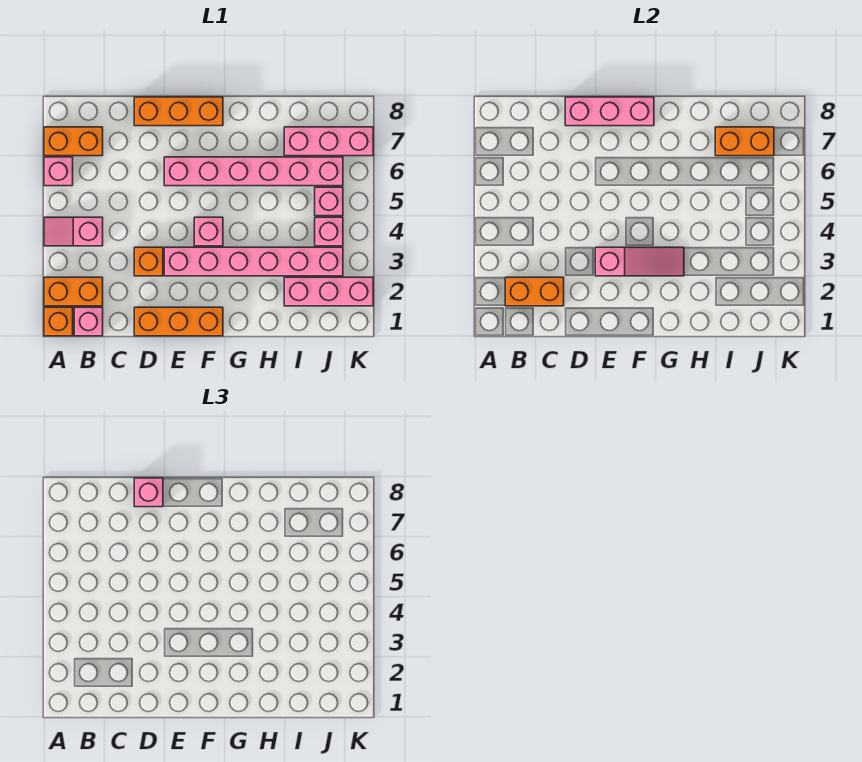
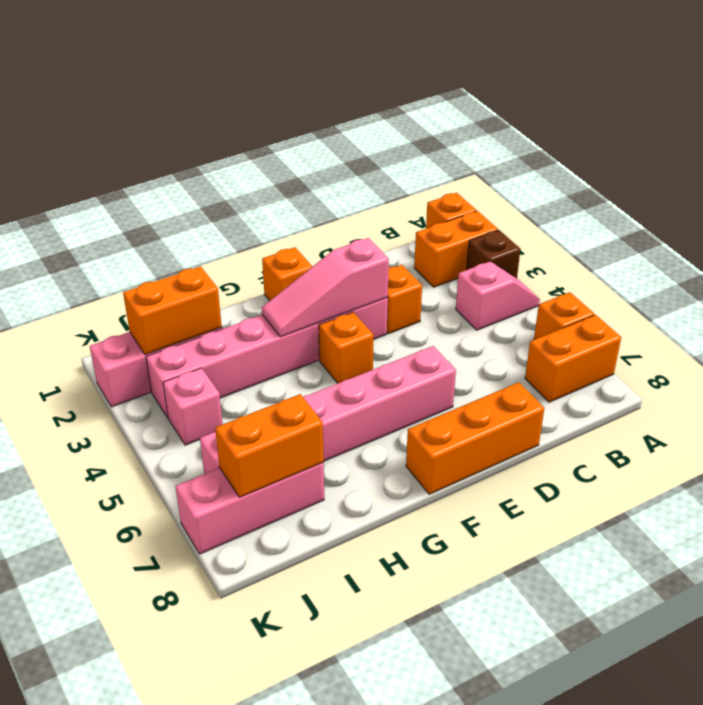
none -> brown 1x1 brick [467,230,520,278]
pink 1x1 brick [44,157,73,186] -> orange 1x1 brick [534,292,594,340]
pink 1x1 brick [74,307,103,336] -> none
orange 1x2 brick [505,277,564,306] -> orange 1x2 brick moved to [123,266,222,355]
orange 1x3 brick [134,307,223,336] -> orange 1x1 brick [262,247,313,301]
pink 1x3 brick [565,97,654,126] -> none
pink 1x1 brick [134,478,163,507] -> none
pink 1x1 brick [194,217,223,246] -> orange 1x1 brick [319,312,373,383]
pink 1x1 brick [315,187,343,216] -> none

